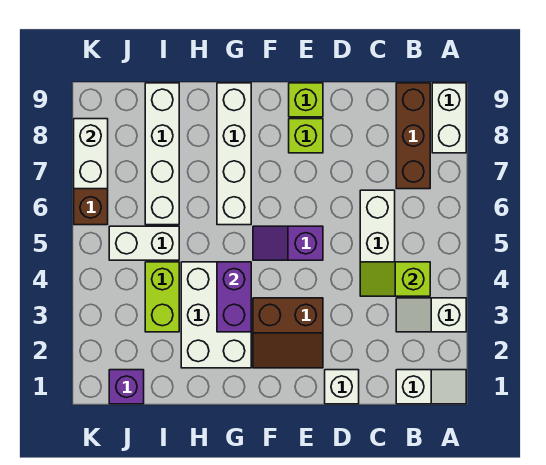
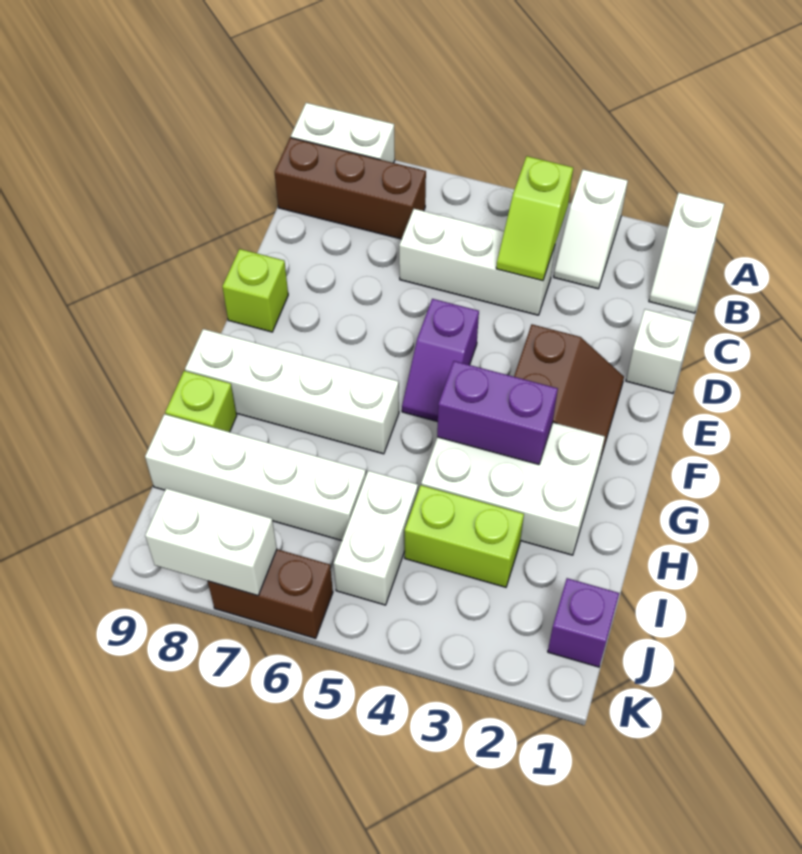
white 1x2 slope [396,370,466,404] -> white 1x2 slope turned to [649,193,724,313]
lime 1x1 brick [289,119,323,153] -> lime 1x1 brick moved to [165,371,237,432]

